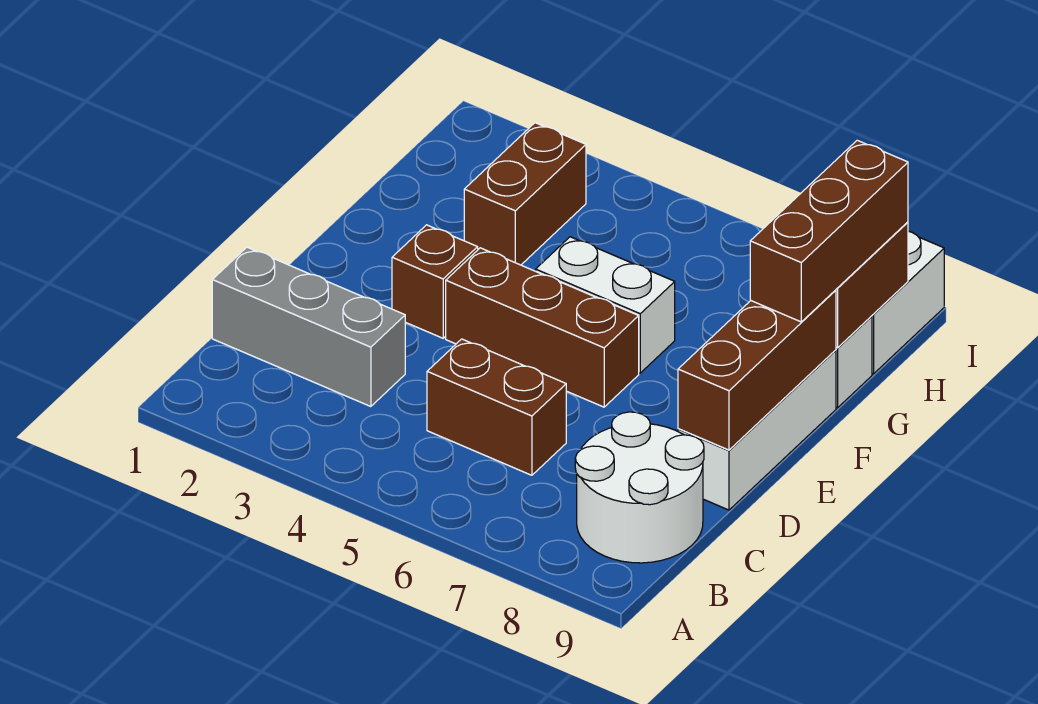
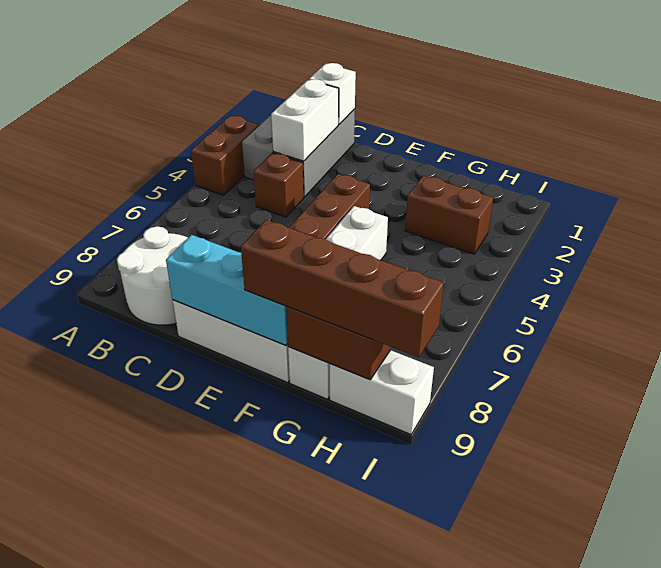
grey 1x3 brick [212,247,405,407] -> grey 2x3 brick [242,109,355,197]
none -> white 1x1 brick [309,63,356,124]
none -> white 1x2 brick [271,79,339,161]
brown 1x2 brick [427,339,566,475] -> brown 1x2 brick moved to [191,116,259,195]
brown 1x3 brick [678,290,836,450] -> cyan 1x3 brick [166,235,288,346]
brown 1x1 brick [392,225,478,338] -> brown 1x1 brick moved to [254,153,304,217]
brown 1x3 brick [750,140,908,322] -> brown 1x4 brick [241,220,444,357]

